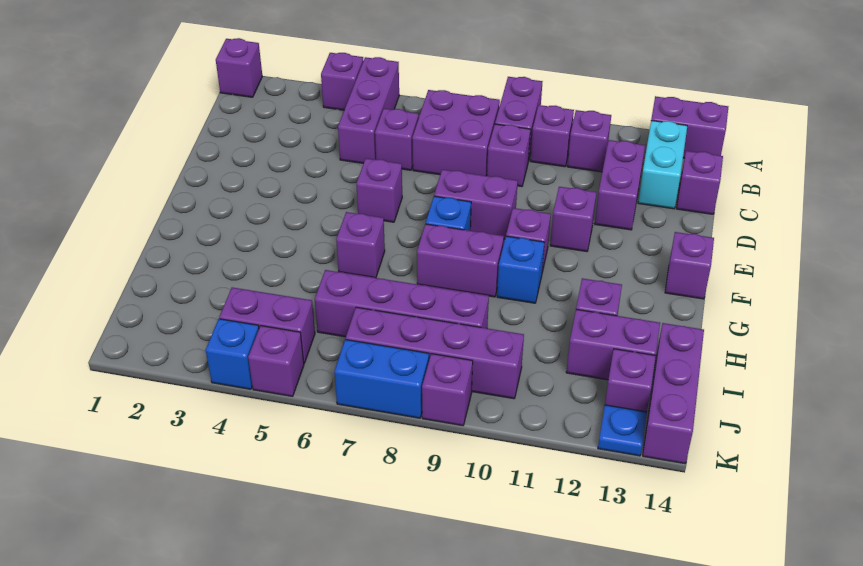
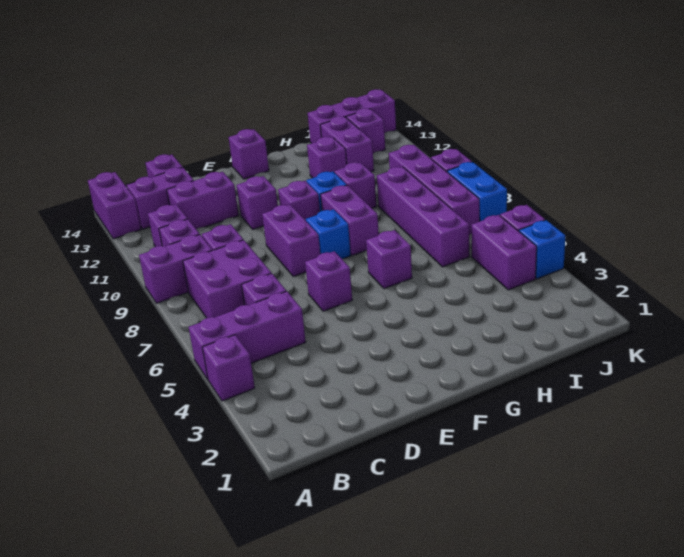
purple 1x1 brick [216,38,262,97] -> purple 1x1 brick moved to [334,162,376,208]
cyan 1x2 brick [638,121,687,209] -> purple 1x2 brick [127,167,194,229]
blue 1x1 plate [598,405,647,456] -> none

